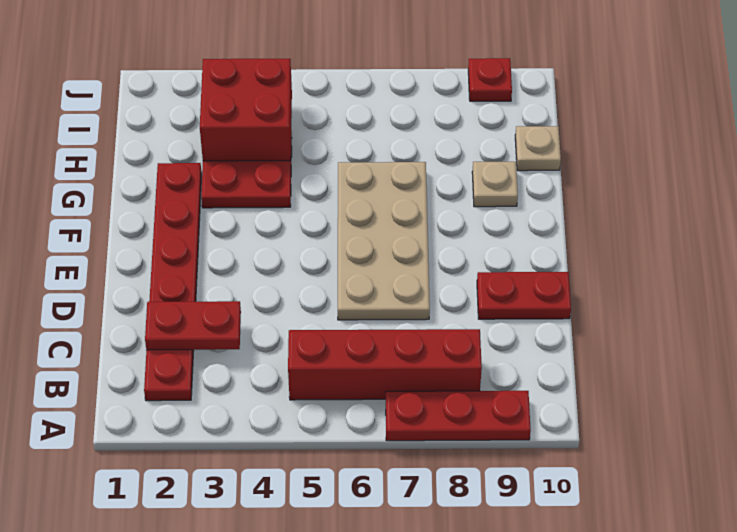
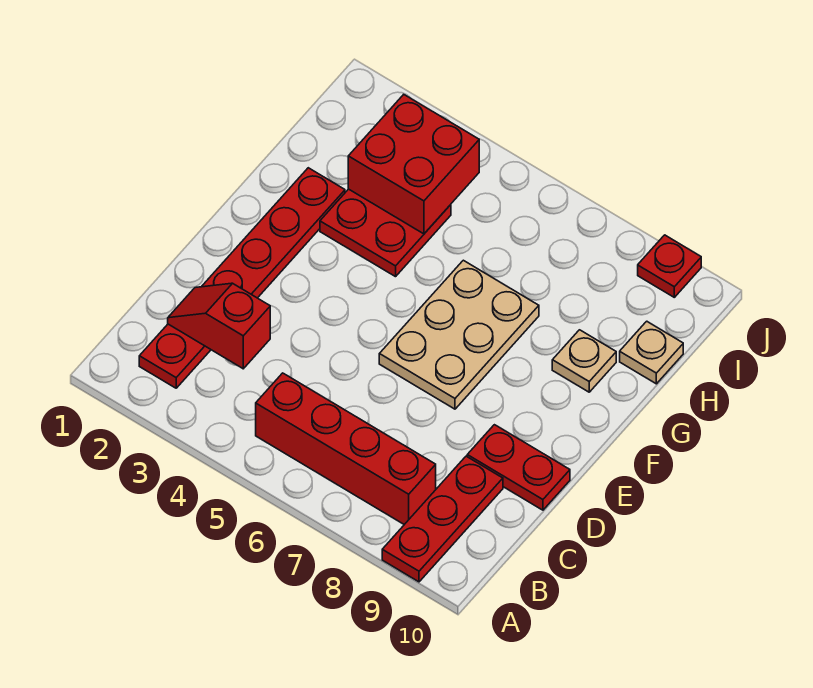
red 1x3 plate [386,391,531,441] -> red 1x3 plate turned to [382,456,503,582]
red 1x2 plate [145,301,241,350] -> red 1x2 slope [168,283,270,369]
tan 2x4 plate [338,162,430,320] -> tan 2x3 plate [379,260,539,409]

